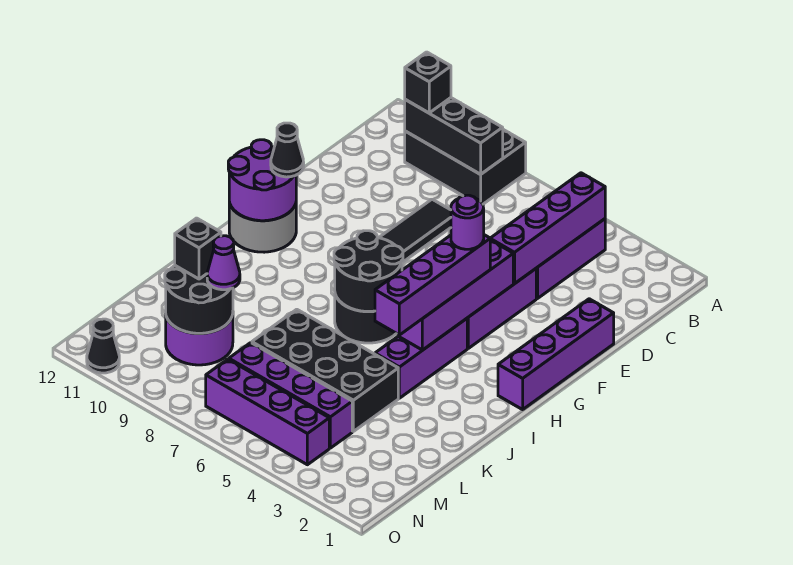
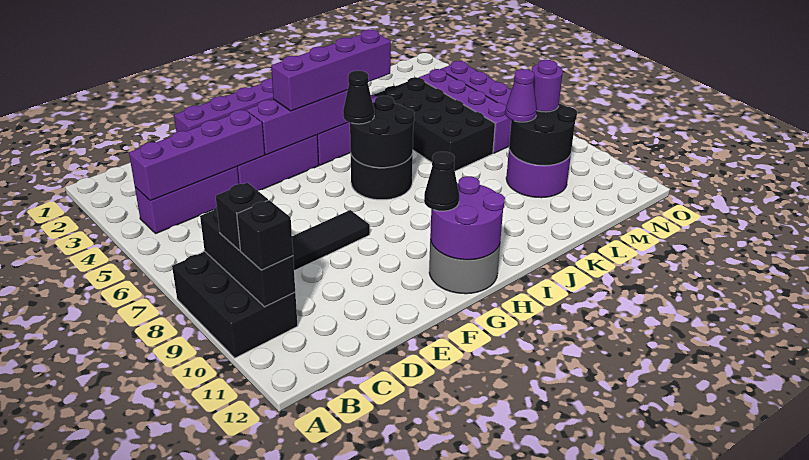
purple 1x1 round brick [451,195,484,249] -> purple 1x1 round brick moved to [532,60,563,112]
black 1x1 brick [175,218,221,279] -> black 1x1 brick moved to [216,183,268,251]
black 1x1 cone [87,319,119,373] -> black 1x1 cone moved to [343,71,374,124]

